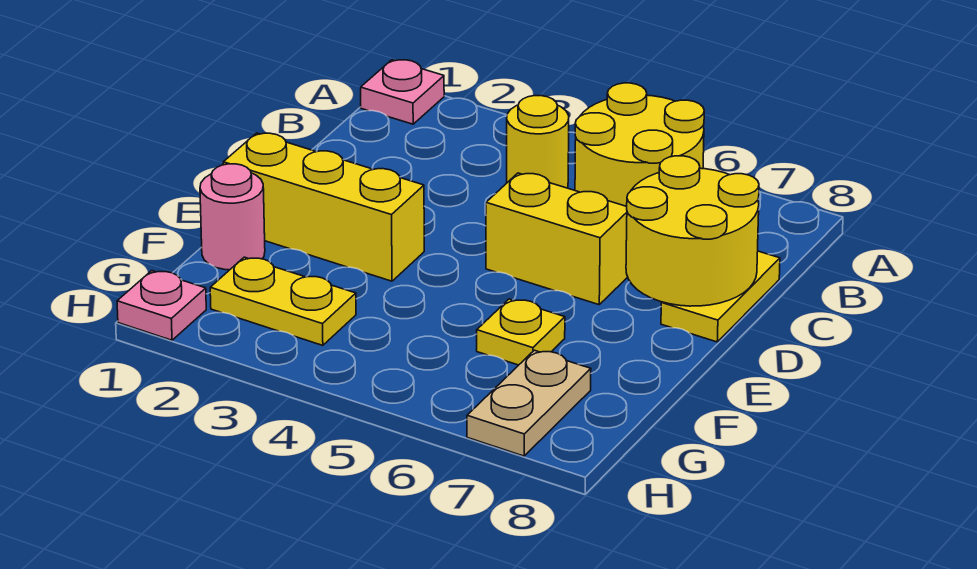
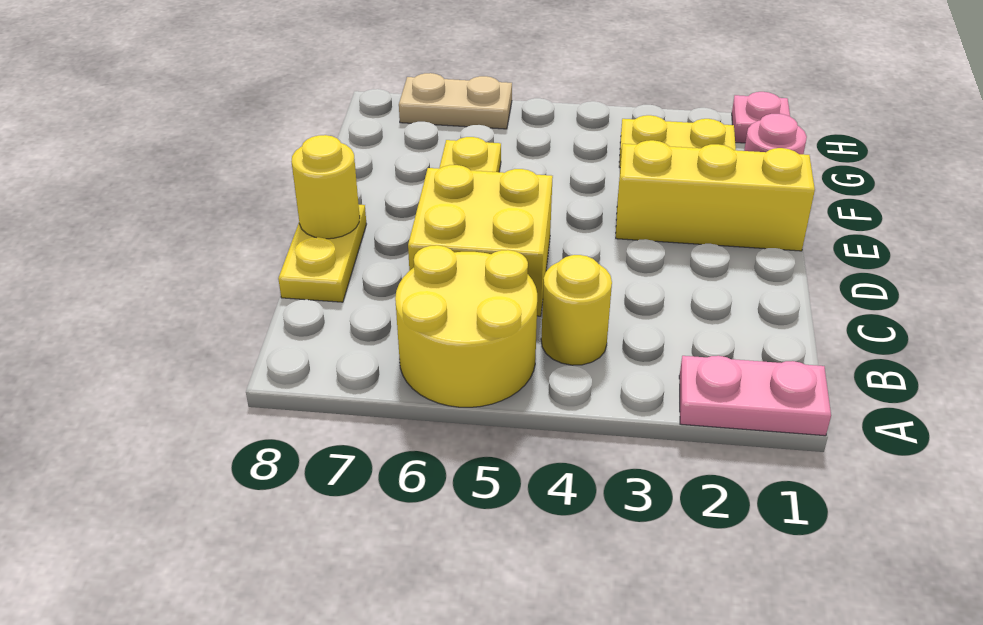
pink 1x1 plate [361,60,444,124] -> pink 1x2 plate [679,356,831,436]
yellow 2x2 round brick [626,156,759,306] -> yellow 1x1 round brick [291,135,360,239]
yellow 1x2 brick [486,173,628,305] -> yellow 2x2 brick [408,165,553,316]
tan 1x2 plate [467,350,591,456] -> tan 1x2 plate turned to [399,73,512,129]

